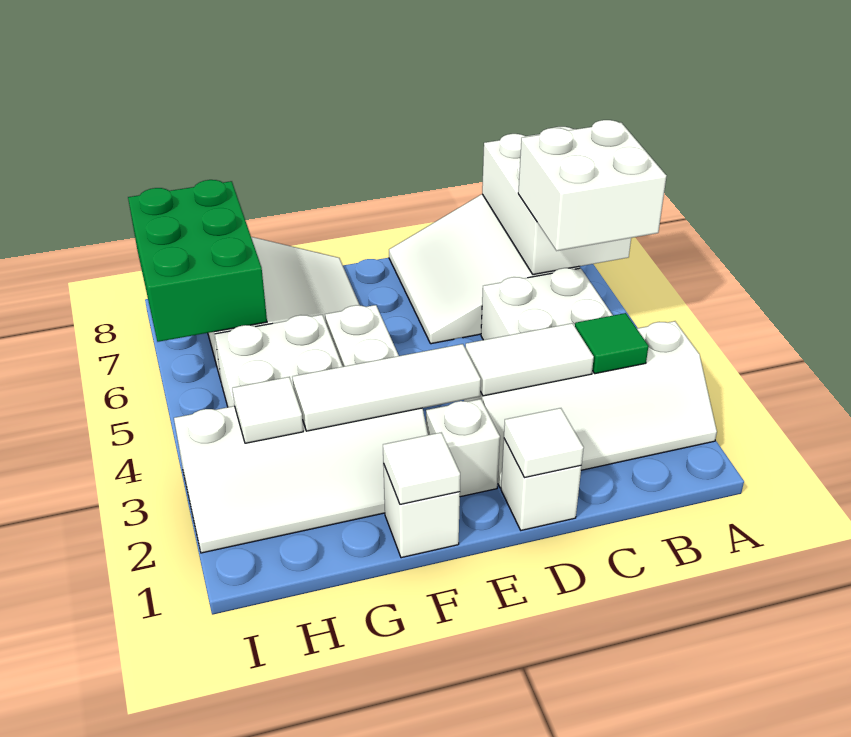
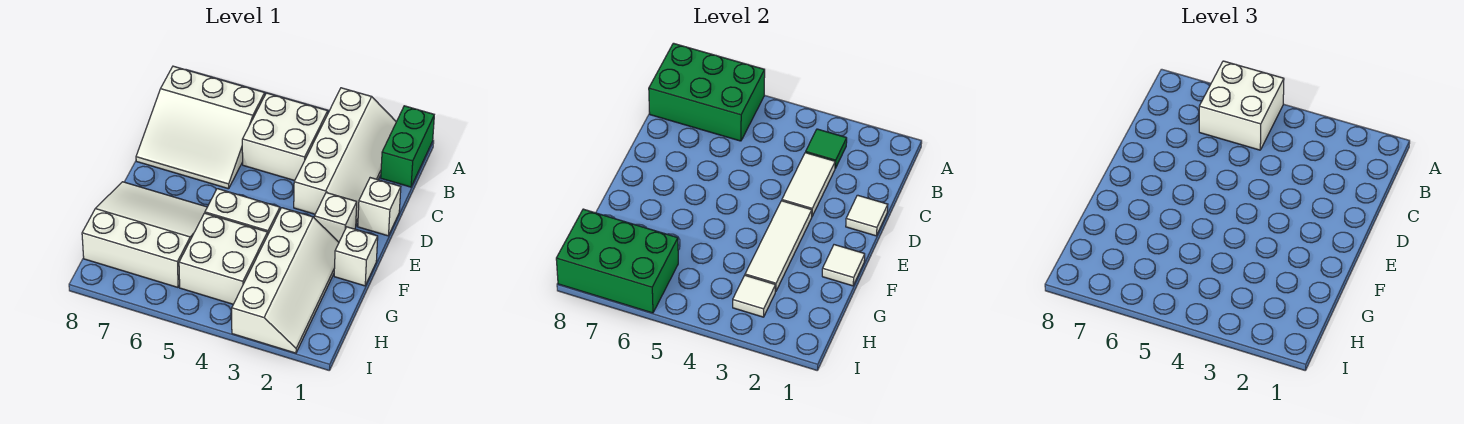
none -> green 1x2 brick [381,106,434,187]
white 2x3 brick [482,127,631,275] -> green 2x3 brick [649,43,765,141]

